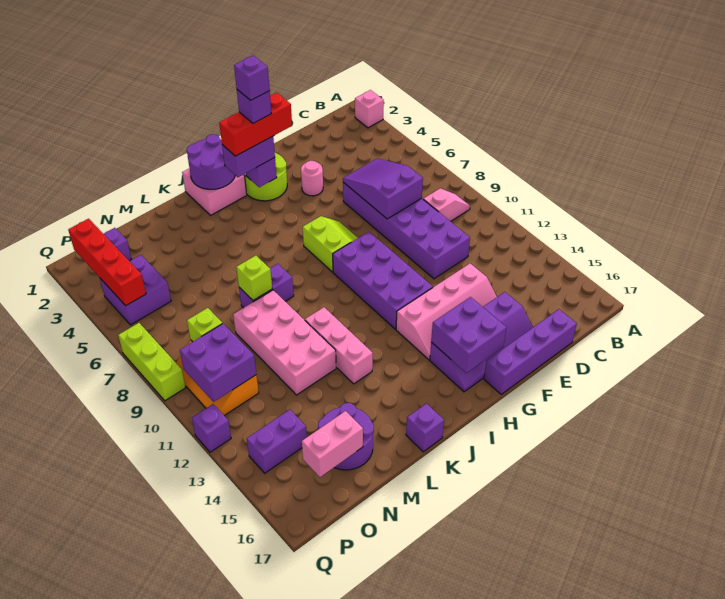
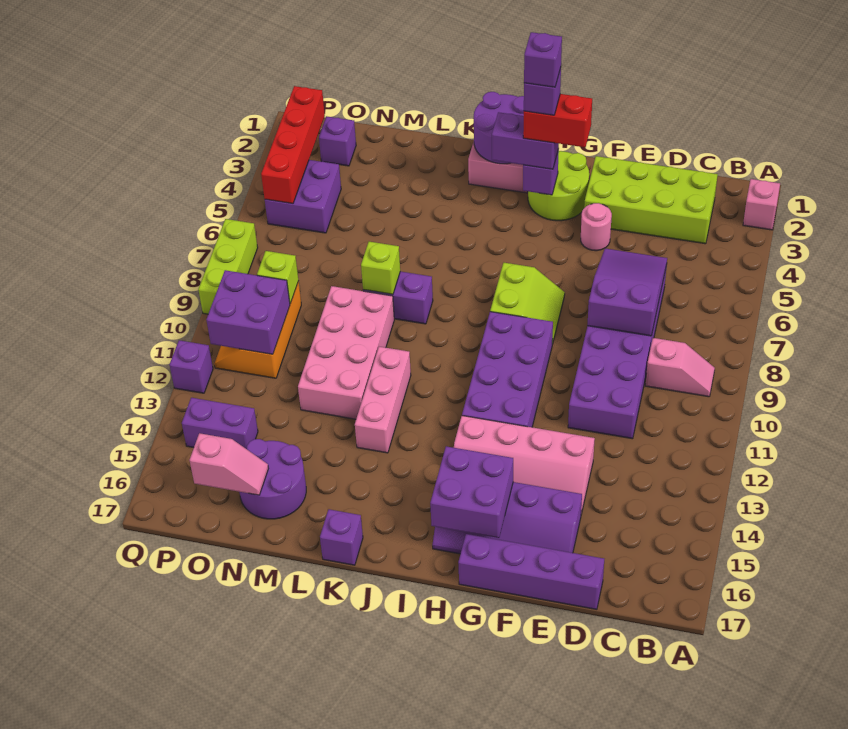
none -> lime 2x4 brick [584,156,718,244]
red 1x3 brick [219,93,292,156] -> red 1x2 brick [523,94,592,147]
pink 1x2 brick [302,411,363,477] -> pink 1x2 slope [189,433,268,495]

